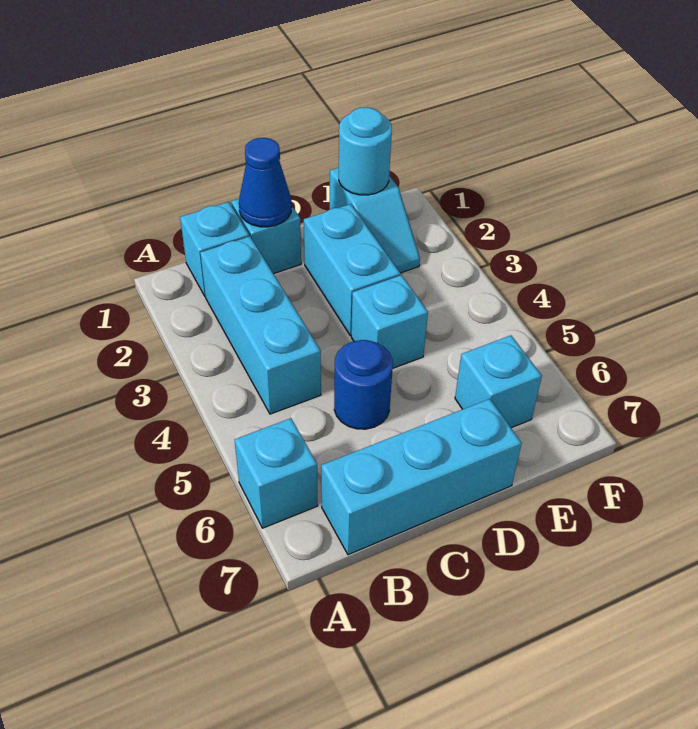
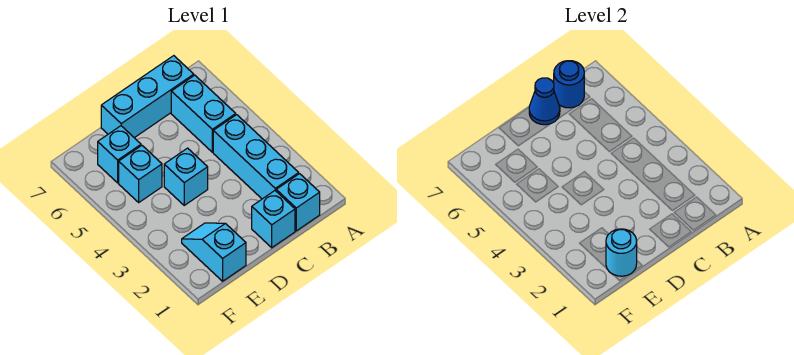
cyan 1x1 brick [235,418,318,528] -> cyan 1x1 brick moved to [119,146,162,202]
blue 1x1 cone [239,138,292,227] -> blue 1x1 cone moved to [529,78,560,125]
blue 1x1 round brick [334,340,393,429] -> blue 1x1 round brick moved to [554,61,584,108]
cyan 1x2 brick [304,204,400,336] -> cyan 1x2 brick moved to [171,75,236,152]

